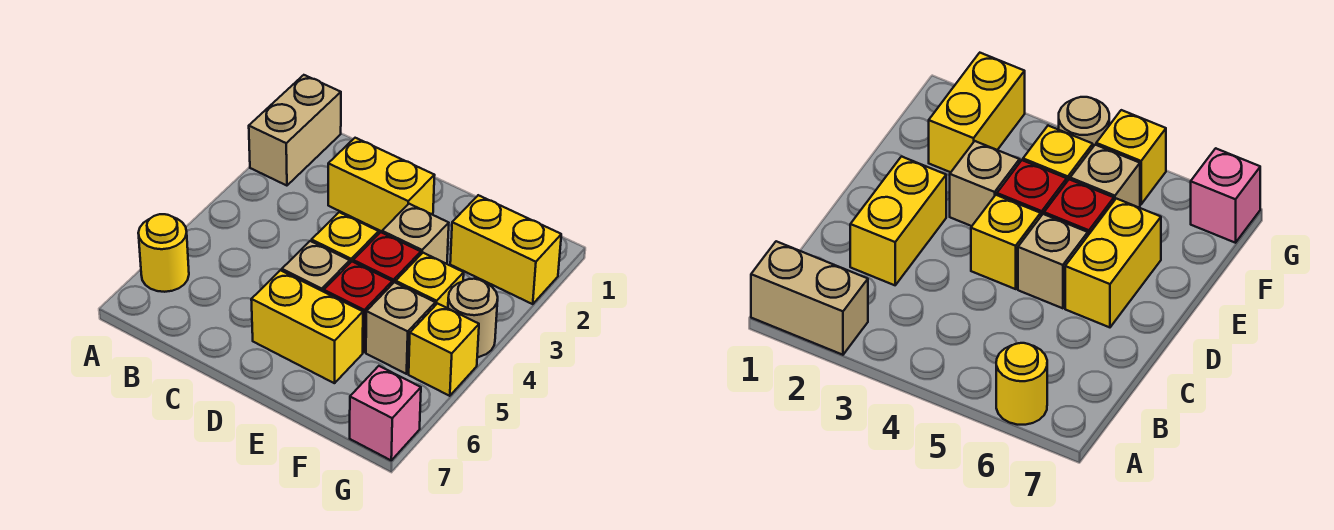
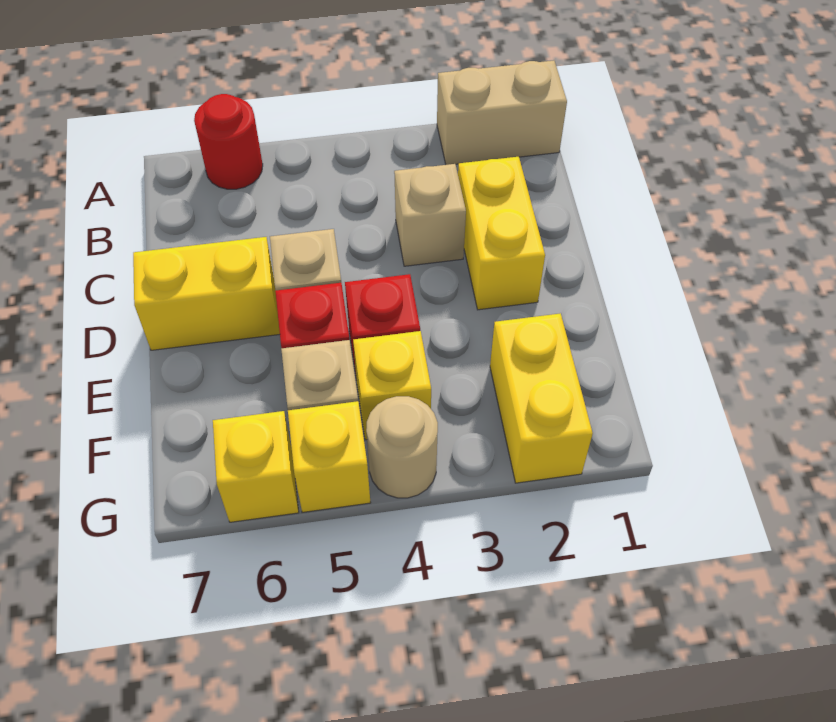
yellow 1x1 round brick [138,214,189,292] -> red 1x1 round brick [194,94,263,189]
yellow 1x1 brick [312,212,379,263] -> yellow 1x1 brick moved to [213,411,299,522]
yellow 1x2 brick [251,270,363,383] -> yellow 1x2 brick turned to [133,237,280,350]
tan 1x1 brick [382,204,449,264] -> tan 1x1 brick moved to [394,164,466,266]
pink 1x1 brick [350,366,421,460] -> none

